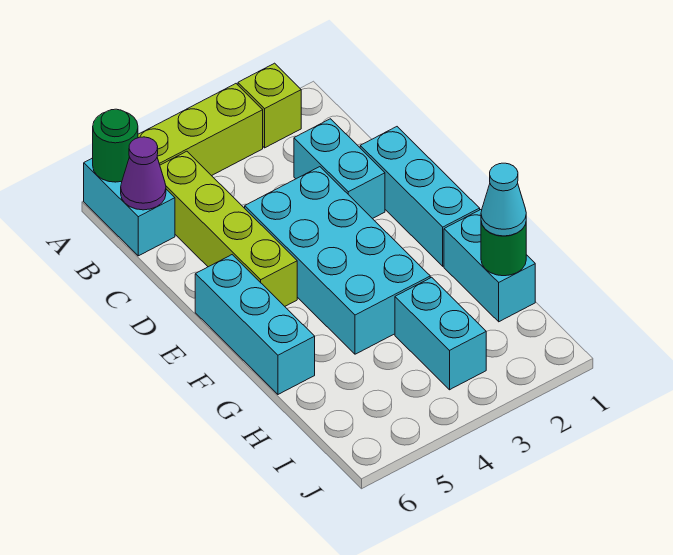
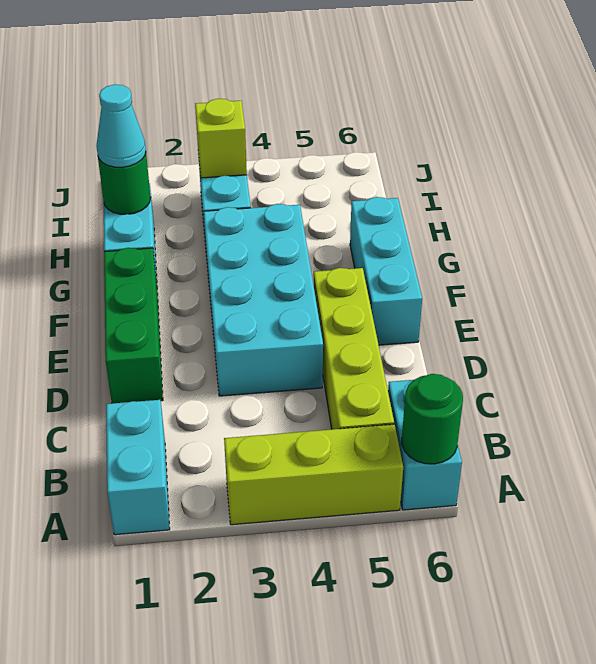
lime 1x1 brick [238,63,301,148] -> lime 1x1 brick moved to [195,99,247,178]
purple 1x1 cone [121,137,166,210] -> none
cyan 1x2 brick [294,119,385,219] -> cyan 1x2 brick moved to [106,400,170,535]
cyan 1x3 brick [360,127,480,266] -> green 1x3 brick [104,248,163,403]

